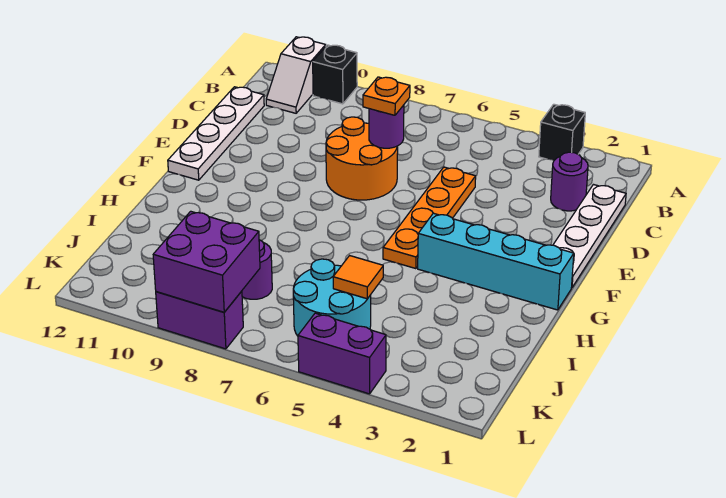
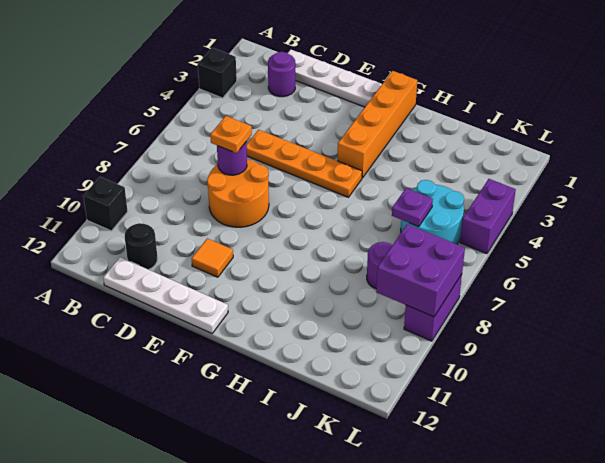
white 1x2 slope [266,37,326,113] -> none
none -> black 1x1 round brick [125,223,157,270]
cyan 1x4 brick [418,213,574,310] -> orange 1x4 brick [338,71,417,178]
orange 1x1 tile [333,256,383,299] -> orange 1x1 tile moved to [192,238,233,277]
none -> purple 1x1 plate [392,188,433,227]

